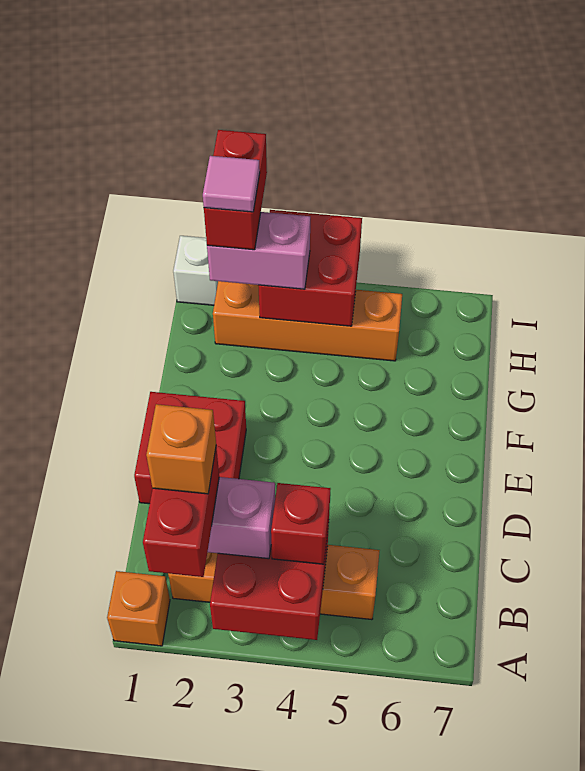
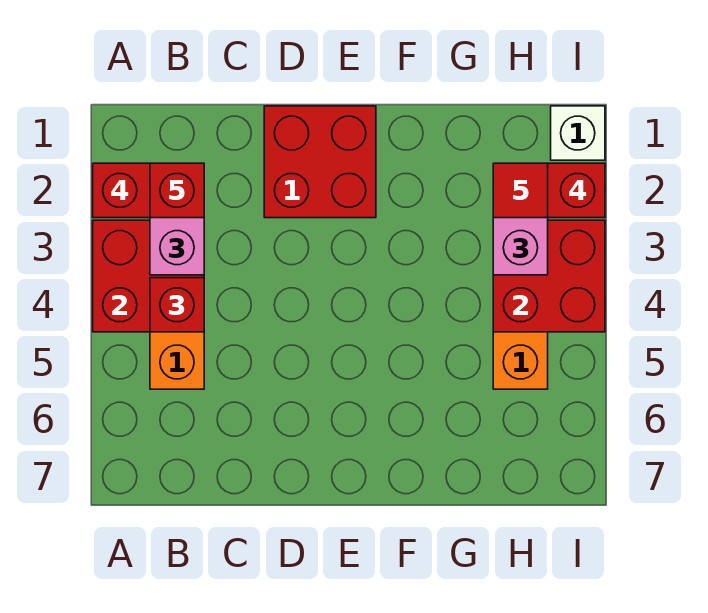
orange 1x1 brick [107,571,170,646] -> none
orange 1x1 brick [146,404,216,494] -> red 1x1 brick [150,163,204,218]
pink 1x1 tile [203,156,260,212] -> red 1x1 tile [493,163,548,218]

